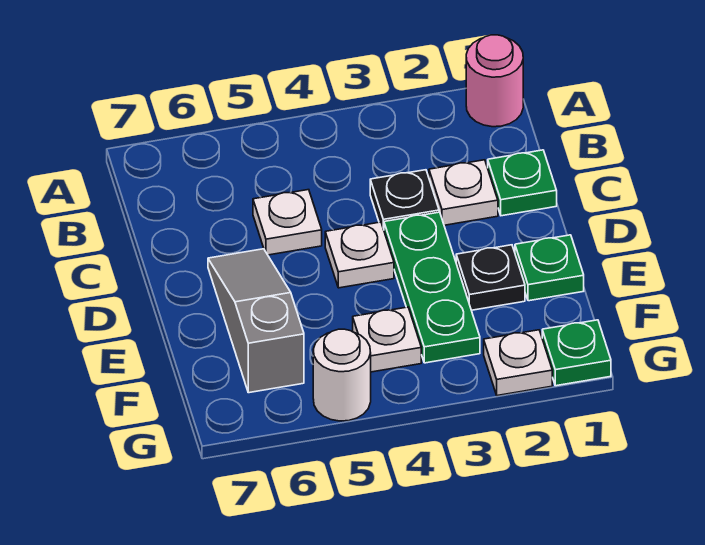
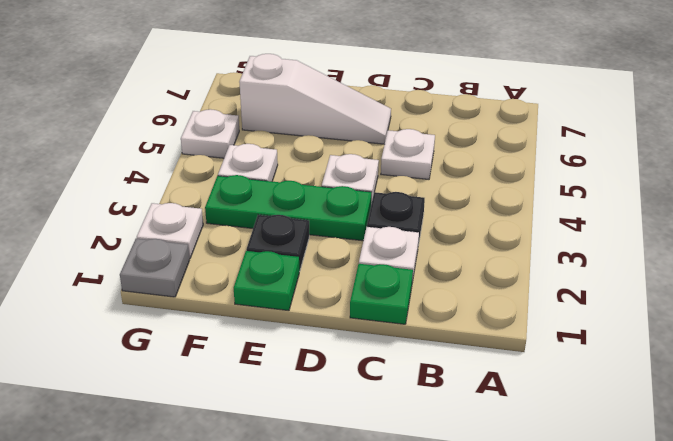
pink 1x1 round brick [466,35,523,127] -> none
grey 1x3 slope [208,249,304,393] -> white 1x3 slope [239,54,391,144]
green 1x1 plate [542,320,611,386] -> grey 1x1 plate [120,238,189,297]
white 1x1 round brick [313,329,371,421] -> white 1x1 plate [181,109,239,158]

